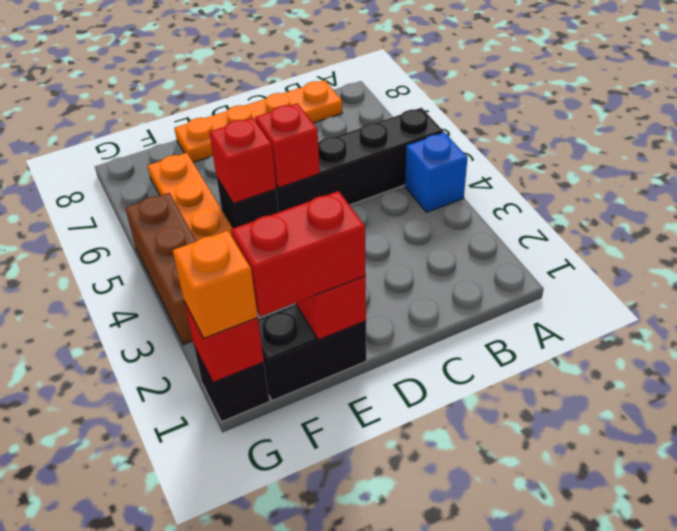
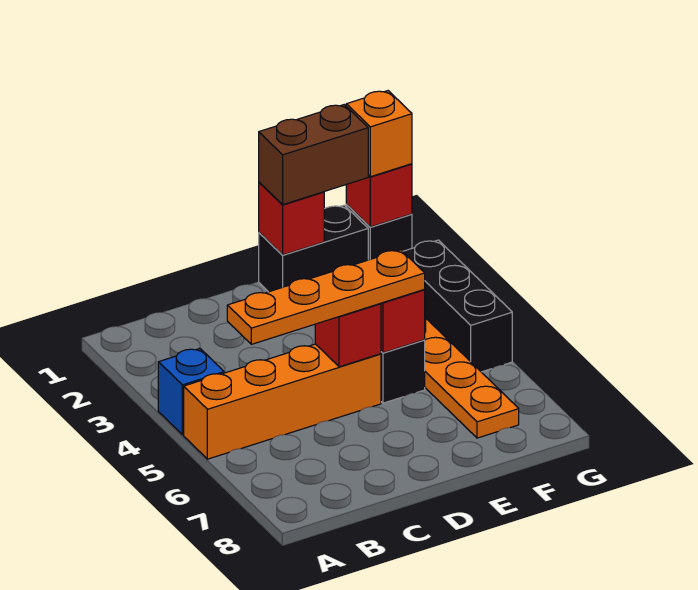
black 1x4 brick [276,108,443,212] -> orange 1x4 brick [184,344,381,459]
orange 1x4 plate [175,80,342,163] -> orange 1x4 plate moved to [227,250,425,344]
red 1x2 brick [231,191,366,316] -> brown 1x2 brick [259,105,368,205]
brown 1x3 brick [125,193,196,345] -> black 1x3 brick [403,240,512,372]

